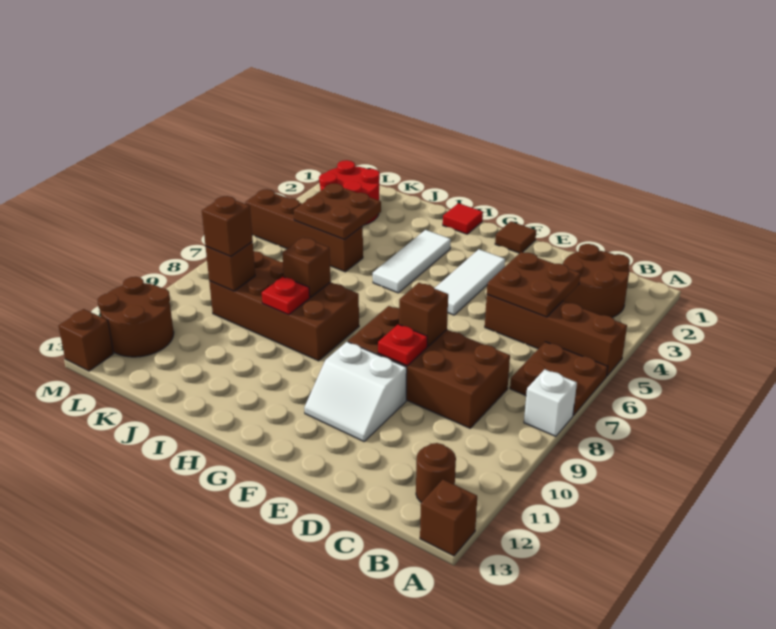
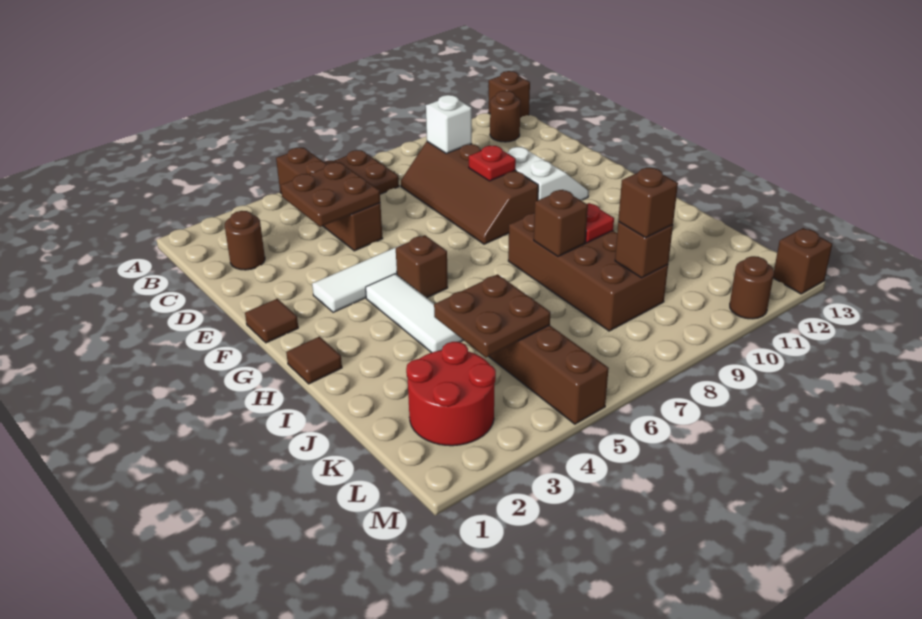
white 1x1 brick [524,369,577,436] -> white 1x1 brick moved to [426,95,472,153]
brown 2x2 round brick [563,244,630,317] -> brown 1x1 round brick [225,211,265,270]
brown 2x4 brick [348,306,510,428] -> brown 2x4 slope [401,142,538,244]
brown 1x1 brick [399,283,448,346] -> brown 1x1 brick moved to [396,235,448,298]
red 1x1 tile [443,203,483,234] -> brown 1x1 tile [286,336,342,384]
white 1x3 tile [373,230,451,293] -> white 1x3 tile turned to [366,274,463,353]
brown 2x2 round brick [98,277,174,357] -> brown 1x1 round brick [730,256,774,319]

